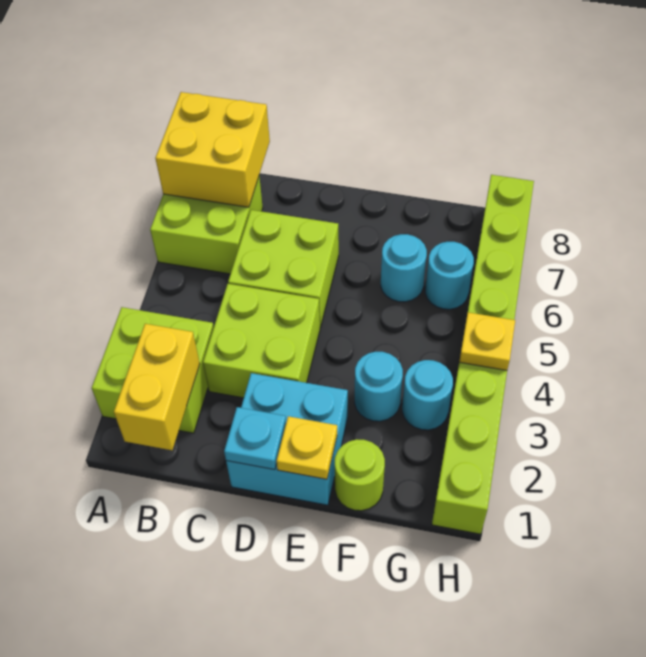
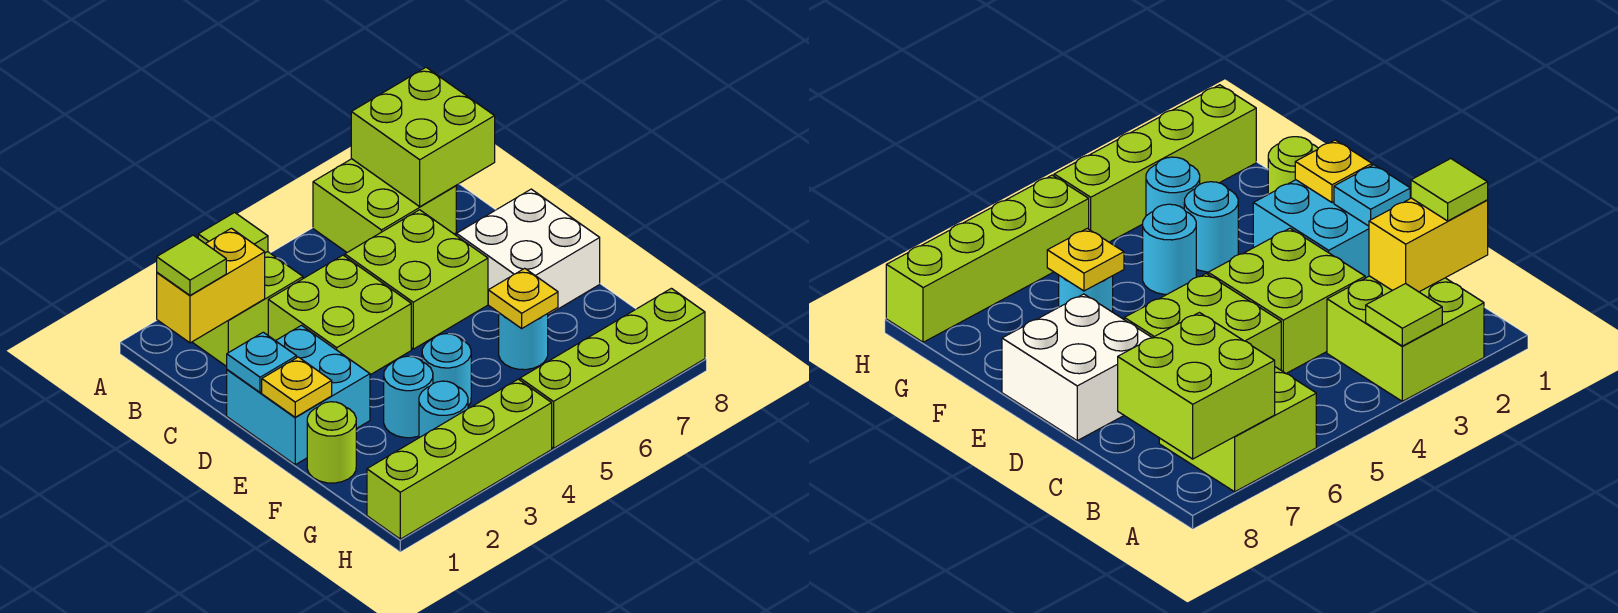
none -> lime 1x1 tile [198,212,268,253]
yellow 2x2 brick [155,92,270,207] -> lime 2x2 brick [351,67,495,207]
none -> lime 1x1 tile [157,235,226,295]
none -> white 2x2 brick [457,189,600,315]
cyan 1x1 round brick [425,242,474,309] -> cyan 1x1 round brick moved to [422,334,471,406]
yellow 1x1 plate [459,312,515,370] -> yellow 1x1 plate moved to [488,268,558,328]

